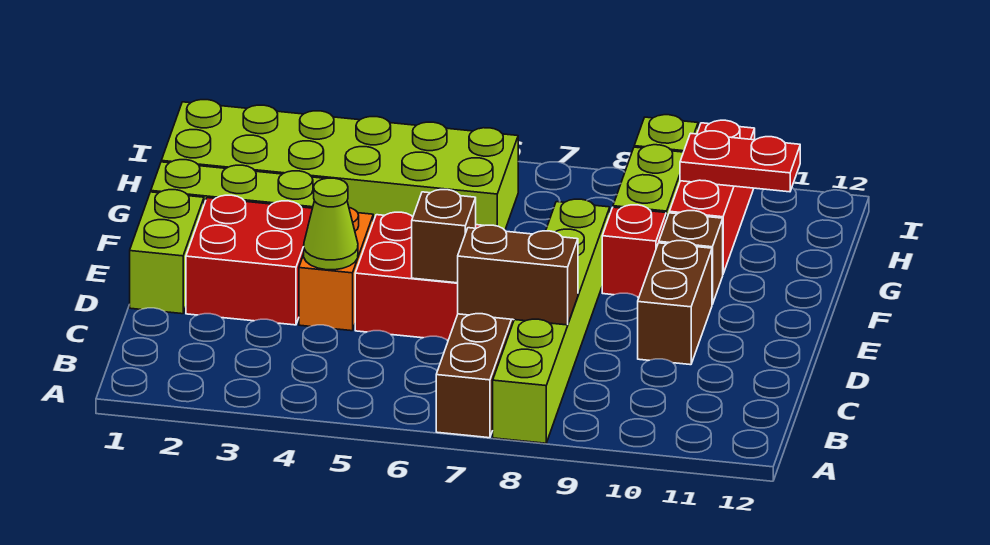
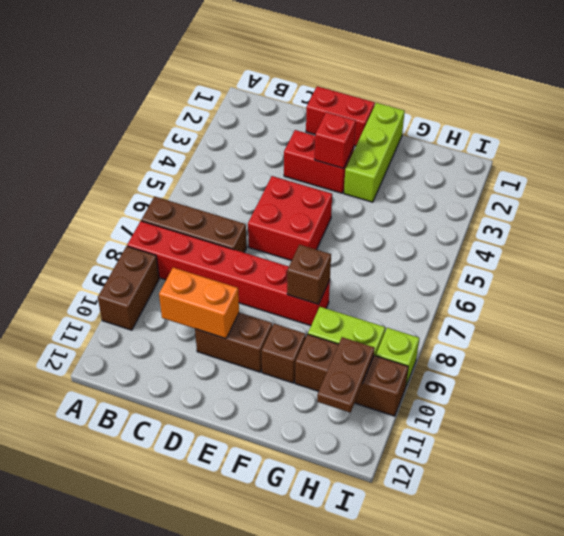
lime 1x6 brick [493,199,610,443] -> red 1x6 brick [127,221,330,326]
brown 1x2 brick [458,225,578,325] -> brown 1x2 brick moved to [98,246,159,330]
lime 1x2 brick [130,190,204,314] -> red 1x2 brick [306,86,375,146]
red 2x2 brick [186,195,312,325] -> red 1x2 brick [284,130,354,193]
orange 1x2 brick [299,208,373,331] -> orange 1x2 brick moved to [159,268,239,339]
lime 1x1 cone [304,178,358,270] -> none
brown 1x1 brick [412,190,476,283] -> brown 1x1 brick moved to [287,245,331,304]
red 1x1 brick [602,205,666,297] -> red 1x1 brick moved to [315,112,356,169]
lime 2x6 brick [161,100,518,230] -> none
red 1x3 brick [669,120,755,273] -> brown 1x3 brick [295,334,408,416]
red 1x2 plate [680,131,800,192] -> brown 1x2 plate [317,337,375,413]

